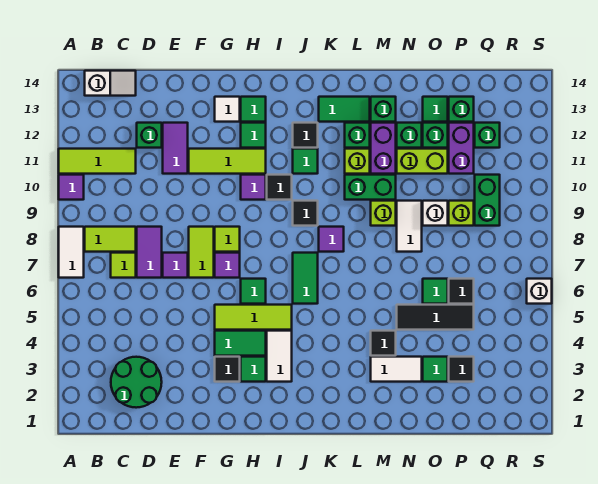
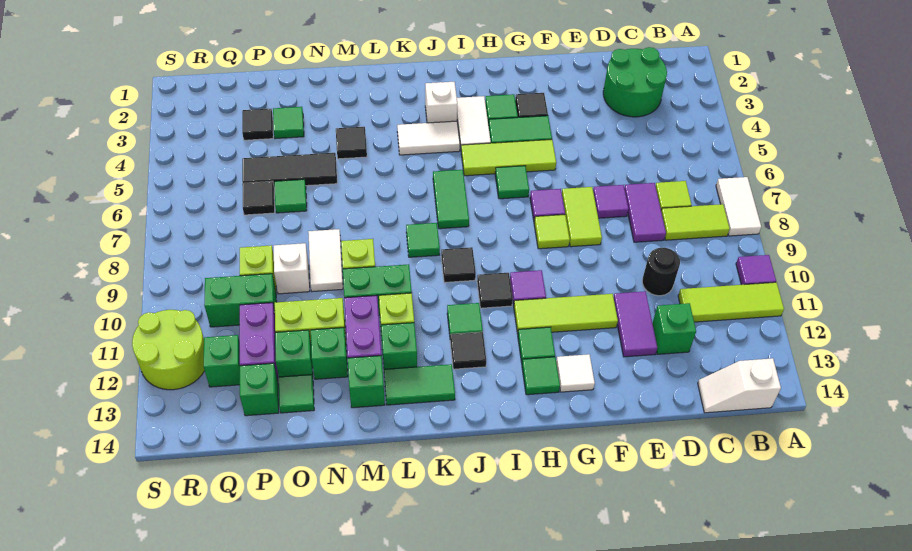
none -> black 1x1 round brick [642,248,680,296]
purple 1x1 tile [319,227,344,252] -> green 1x1 tile [406,223,440,257]
white 1x2 tile [371,357,422,382] -> white 1x2 tile moved to [397,121,460,155]
green 1x2 brick [475,175,500,226] -> green 1x2 brick turned to [204,274,277,327]
none -> lime 2x2 round brick [132,310,205,390]
white 1x1 brick [527,279,552,304] -> white 1x1 brick moved to [425,82,457,123]

